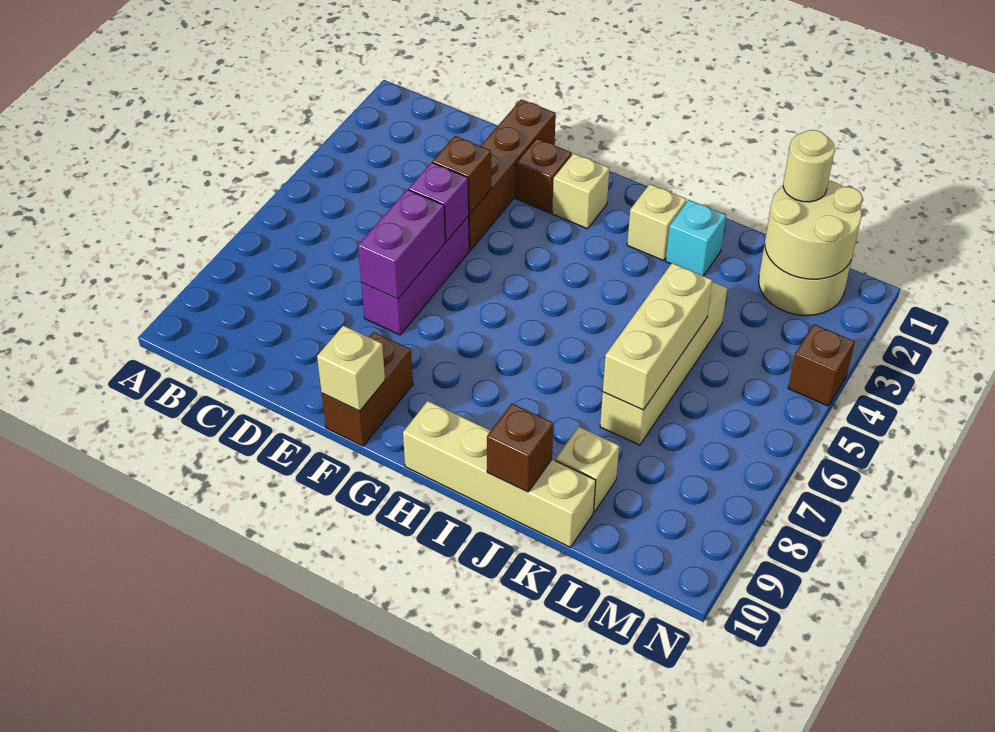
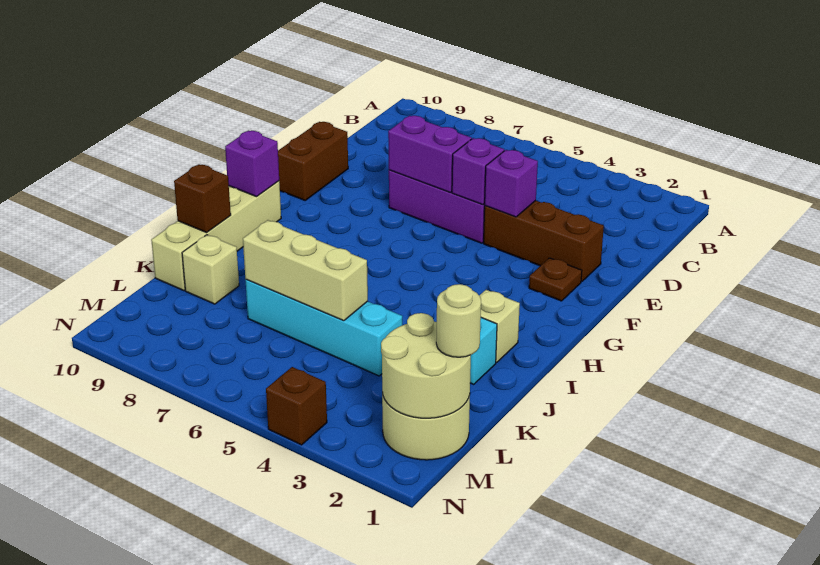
brown 1x4 brick [469,99,556,250] -> brown 1x3 brick [484,201,604,282]
brown 1x1 brick [433,136,491,214] -> purple 1x1 brick [485,150,538,217]
brown 1x1 brick [516,138,572,213] -> brown 1x1 plate [529,258,582,301]
brown 1x2 brick [322,332,413,446] -> brown 1x2 brick turned to [278,122,348,200]
tan 1x1 brick [317,326,385,411] -> none
tan 1x1 brick [552,153,609,229] -> none
none -> purple 1x1 brick [225,131,279,197]
tan 1x4 brick [600,282,727,445] -> cyan 1x4 brick [246,279,402,376]

